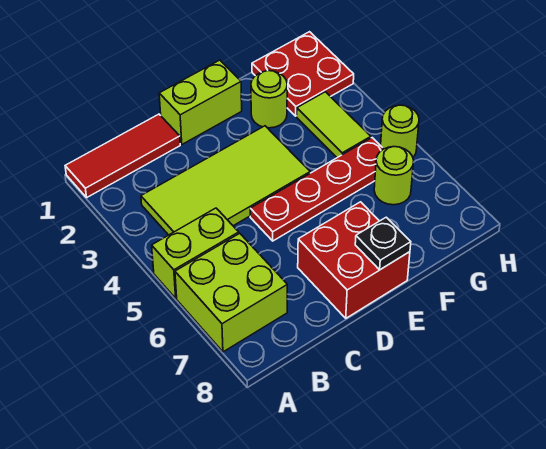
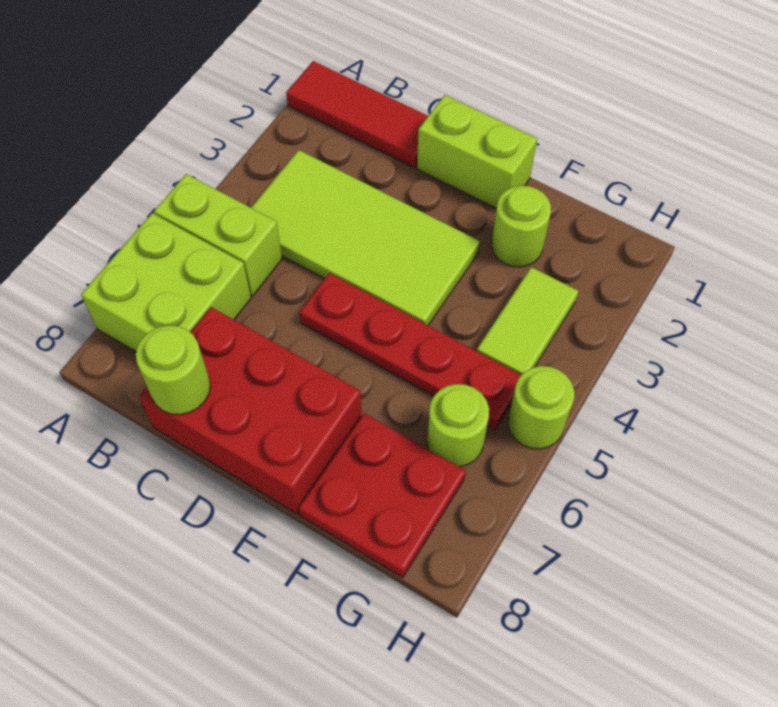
none -> lime 1x1 round brick [136,325,210,415]
red 2x2 brick [298,202,410,318] -> red 2x3 brick [139,307,362,514]
black 1x1 plate [355,217,411,270] -> none
red 2x2 plate [252,32,354,116] -> red 2x2 plate moved to [299,413,466,578]

